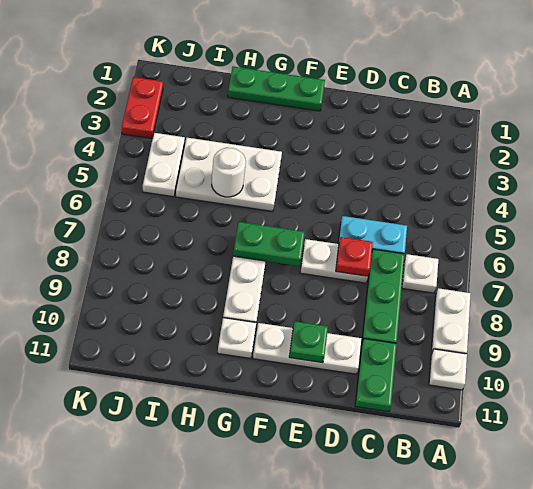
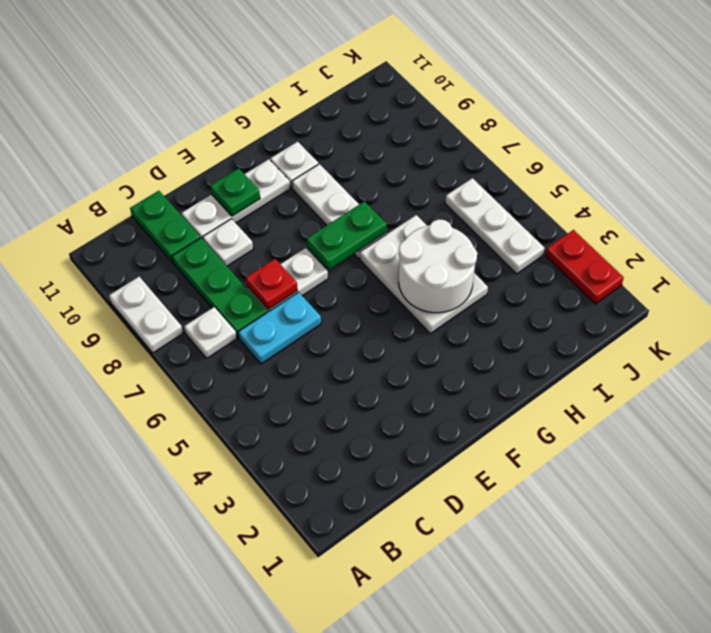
white 1x1 plate [429,349,467,390] -> white 1x1 plate moved to [203,219,253,266]
green 1x3 plate [228,66,325,111] -> none
white 2x3 plate [176,138,282,211] -> white 2x3 plate turned to [360,215,488,333]
white 1x1 round brick [212,148,246,197] -> white 2x2 round brick [399,219,477,313]
white 1x2 plate [143,133,185,197] -> white 1x3 plate [445,178,544,274]

